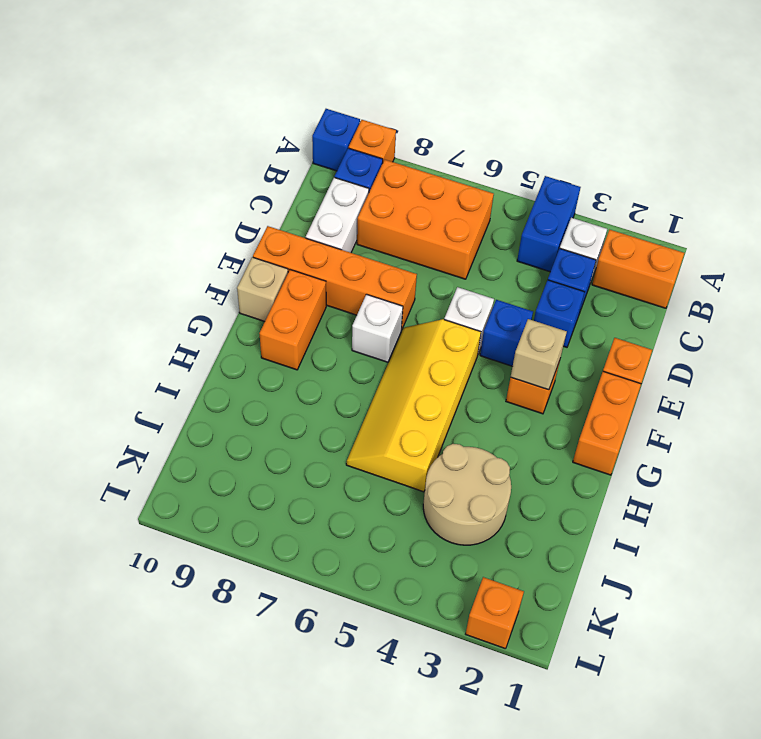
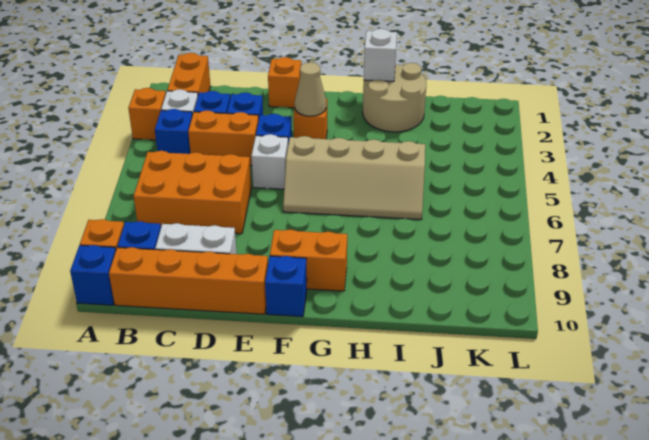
blue 1x2 brick [517,176,581,272] -> blue 1x1 brick [155,109,192,154]
orange 2x3 brick [357,160,494,279] -> orange 2x3 brick turned to [133,151,251,234]
orange 1x4 brick [253,226,417,330] -> orange 1x4 brick turned to [109,247,268,314]
orange 1x2 brick [573,371,641,475] -> orange 1x2 brick moved to [188,111,259,166]
tan 1x1 brick [511,319,567,390] -> tan 1x1 cone [295,62,326,116]
yellow 2x4 slope [346,319,481,492] -> tan 2x4 slope [283,136,425,219]
white 1x1 brick [352,294,403,362] -> white 1x1 brick moved to [364,29,397,81]
tan 1x1 brick [237,257,288,322] -> blue 1x1 brick [265,256,307,317]
tan 2x2 round brick [423,444,511,545] -> tan 2x2 round brick moved to [363,63,426,132]
orange 1x1 brick [466,577,524,649] -> orange 1x1 brick moved to [128,88,166,140]

